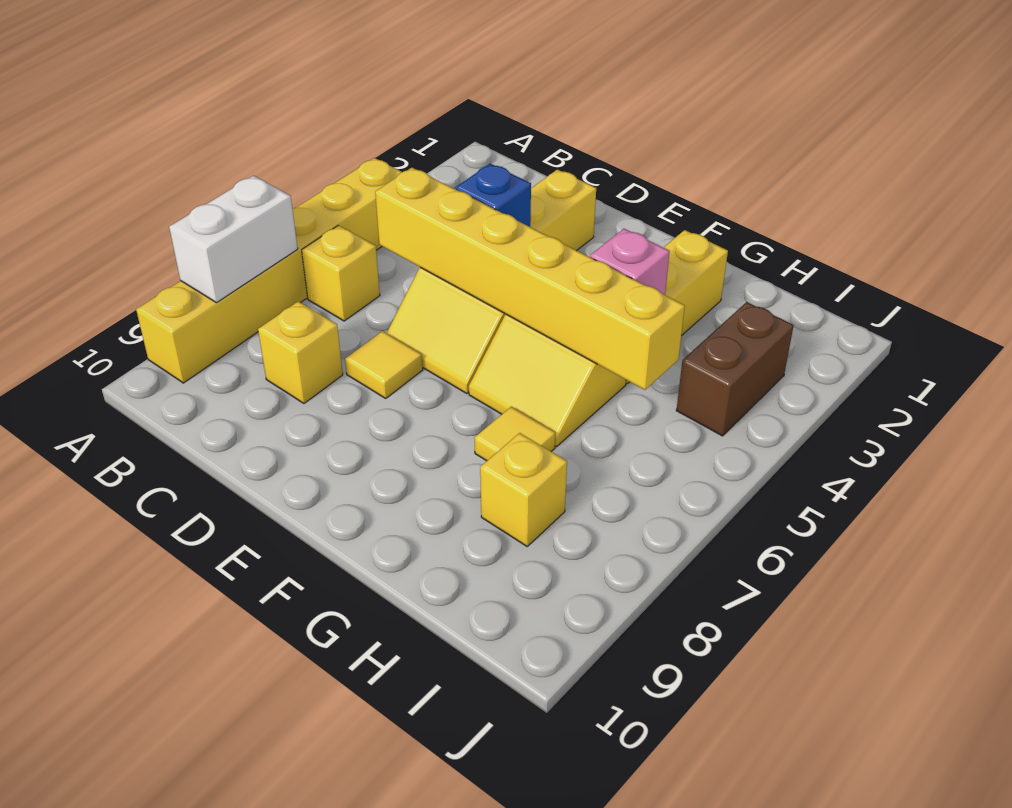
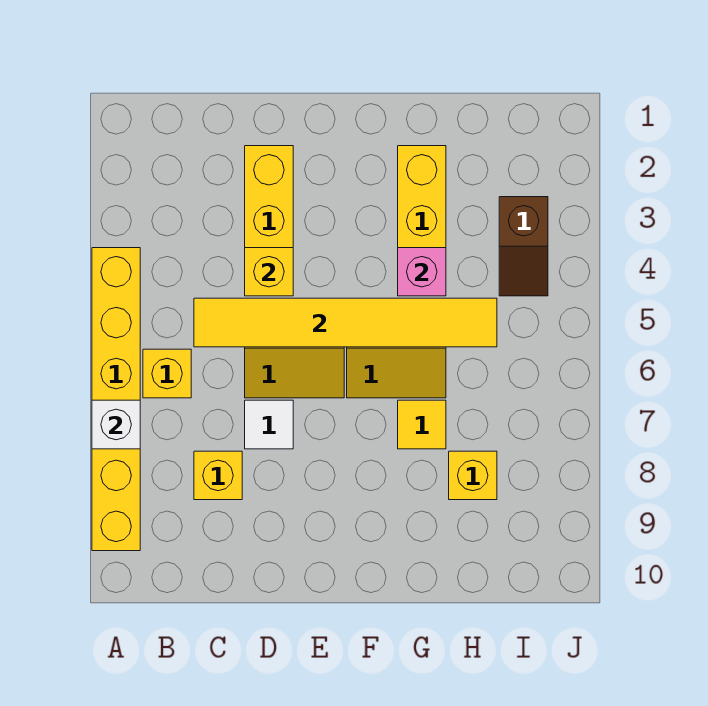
white 1x2 brick [169,176,298,303] -> white 1x1 brick [92,400,140,449]
yellow 1x6 brick [375,168,685,390] -> yellow 1x6 tile [194,298,497,347]
blue 1x1 brick [455,164,531,227] -> yellow 1x1 brick [245,248,293,296]
yellow 1x1 tile [345,331,423,398] -> white 1x1 tile [245,400,293,449]
brown 1x2 brick [676,302,794,436] -> brown 1x2 slope [499,197,548,296]

